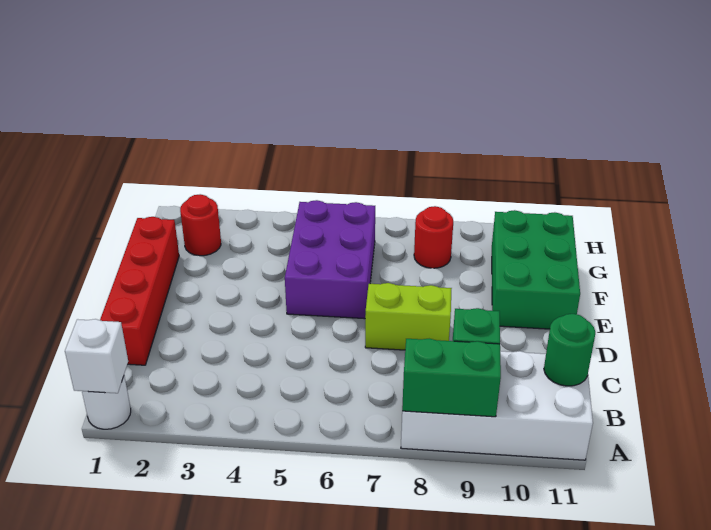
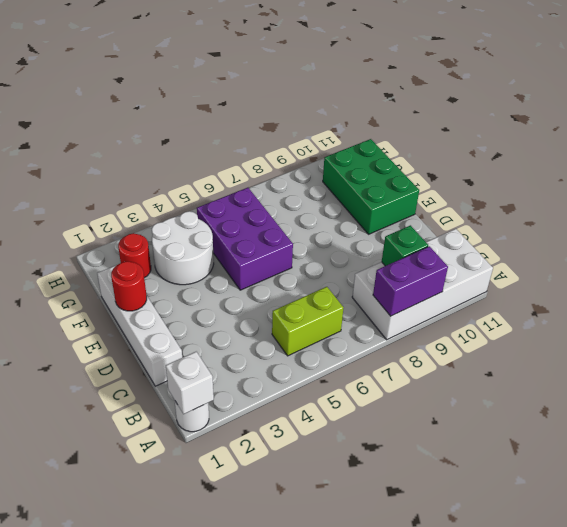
green 1x2 brick [402,339,501,417] -> purple 1x2 brick [373,246,448,316]
green 1x1 round brick [544,314,595,386] -> none
red 1x4 brick [100,217,179,365] -> white 1x4 brick [97,266,182,386]
lime 1x2 brick [365,283,452,350] -> lime 1x2 brick moved to [272,287,343,356]
none -> white 2x2 round brick [152,211,214,285]
red 1x1 round brick [414,206,453,268] -> red 1x1 round brick moved to [111,261,147,311]

